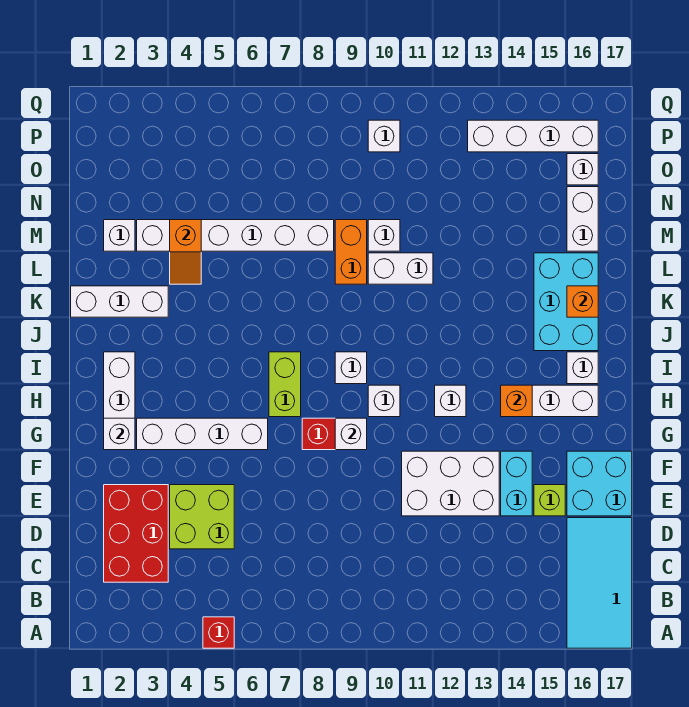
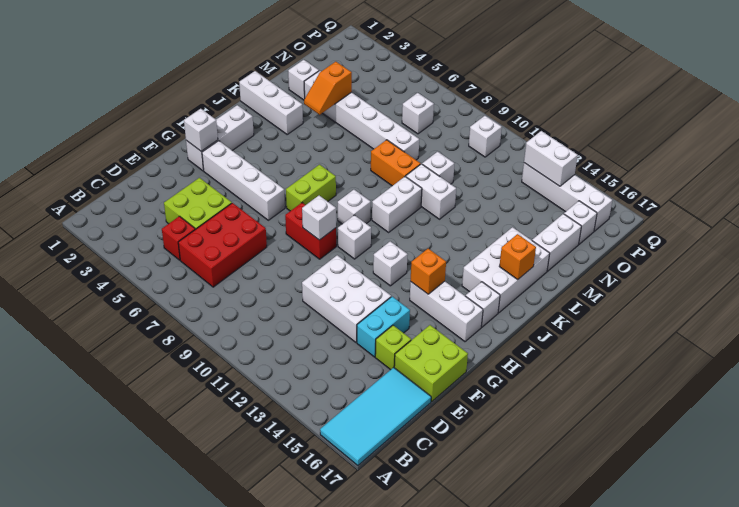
red 1x1 brick [203,617,234,648] -> red 1x1 brick moved to [162,216,195,260]
red 2x3 brick [104,485,168,582] -> red 2x3 brick moved to [178,203,267,287]
cyan 2x2 brick [567,451,632,516] -> lime 2x2 brick [394,325,468,401]
none -> white 1x2 brick [372,177,422,232]
cyan 2x3 brick [534,253,598,351] -> white 2x3 brick [462,227,550,313]
orange 1x2 brick [335,220,367,284] -> orange 1x2 brick turned to [371,140,421,186]
none -> white 1x1 brick [402,93,434,134]
none -> white 1x2 brick [524,131,578,186]

